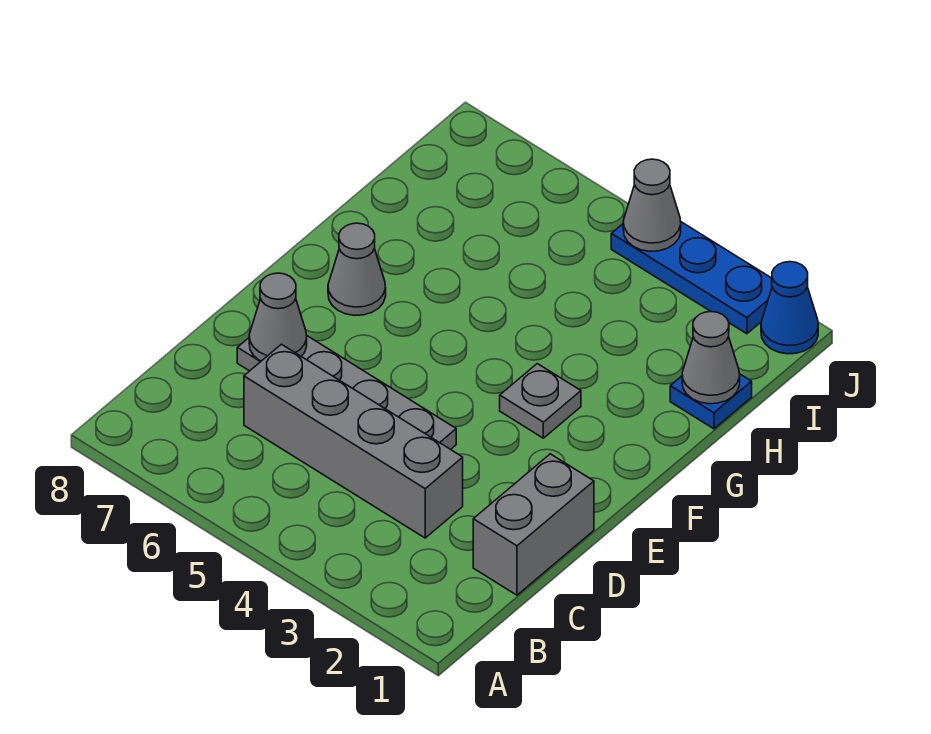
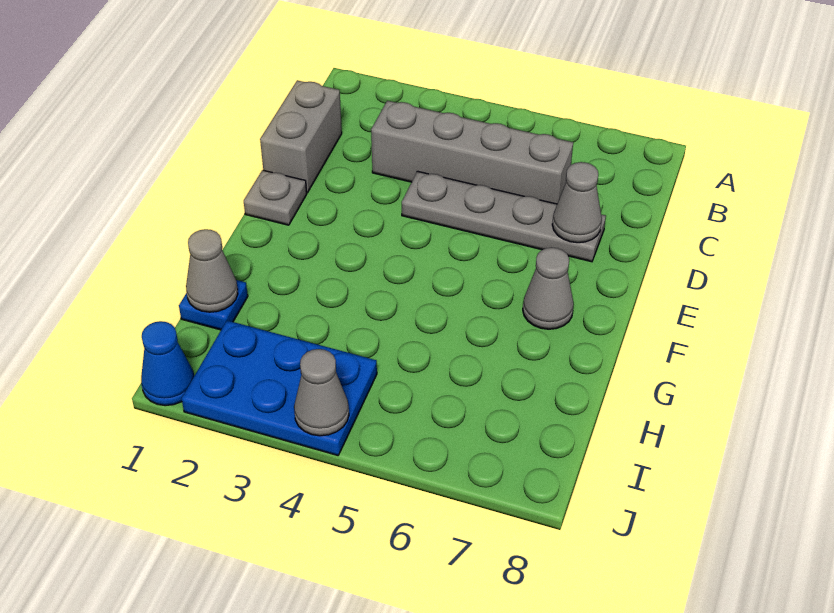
grey 1x1 plate [500,364,581,438] -> grey 1x1 plate moved to [244,170,307,225]
blue 1x3 plate [611,222,772,334] -> blue 2x3 plate [182,321,377,456]

